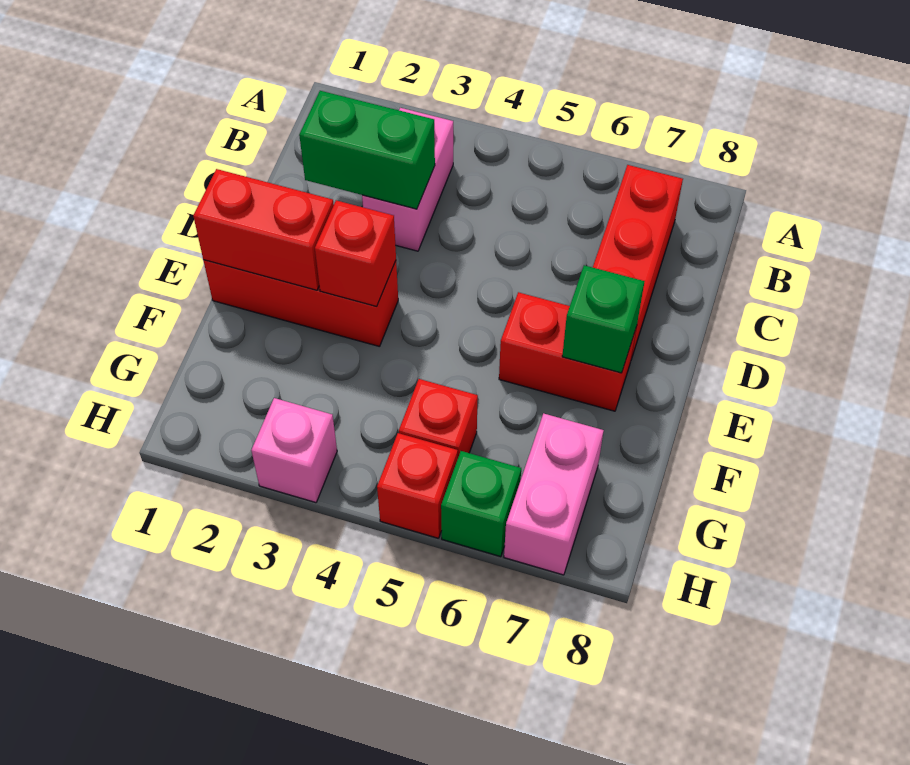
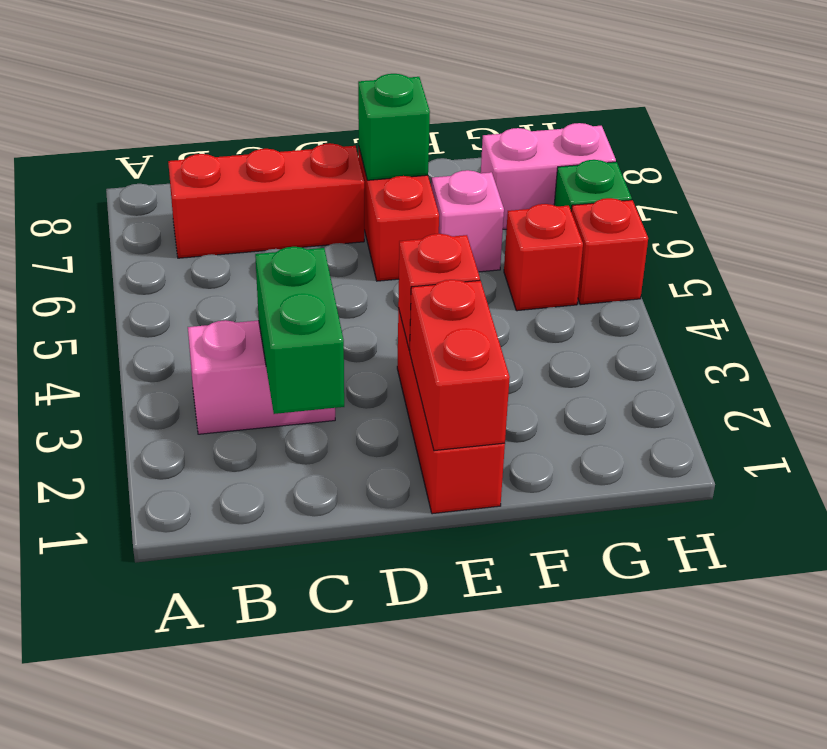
pink 1x1 brick [251,398,337,503] -> pink 1x1 brick moved to [431,170,504,272]

